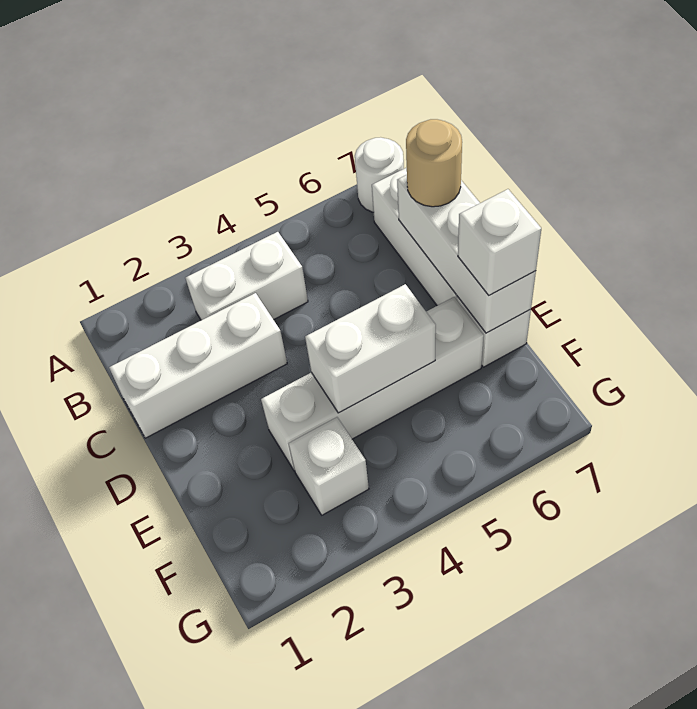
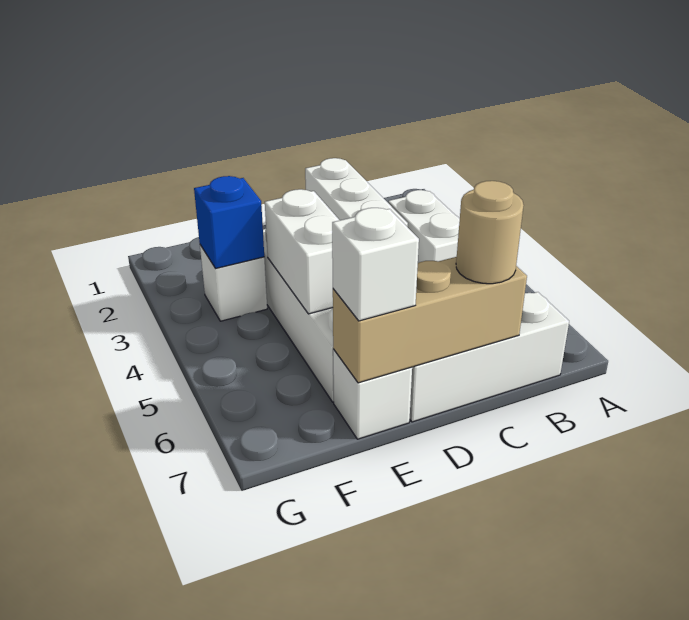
white 1x1 round brick [355,137,404,212] -> none
white 1x3 brick [397,175,536,333] -> tan 1x3 brick [333,257,527,383]
none -> blue 1x1 brick [194,176,264,269]

